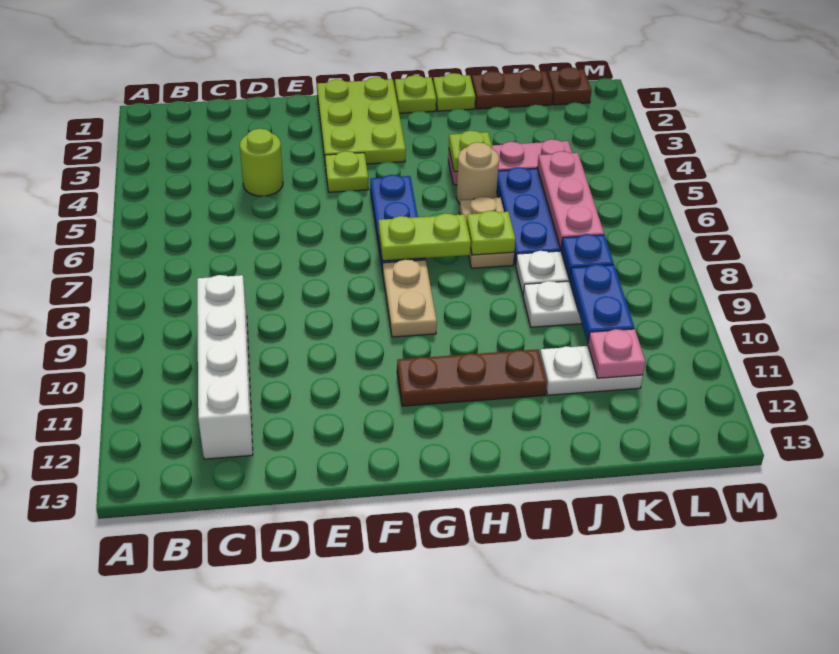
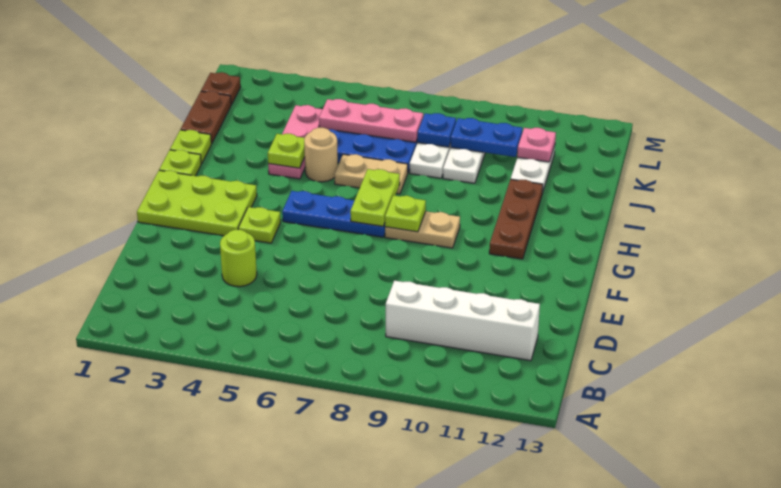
lime 1x1 plate [466,211,515,255] -> lime 1x1 plate moved to [385,195,426,232]

